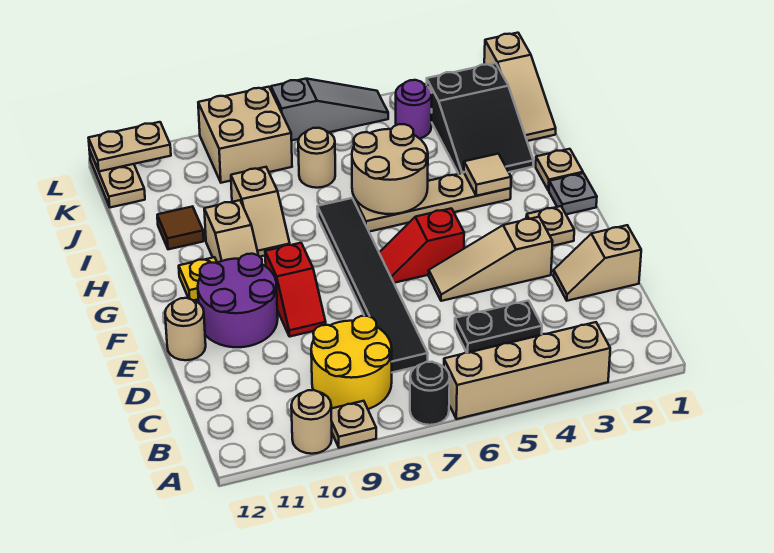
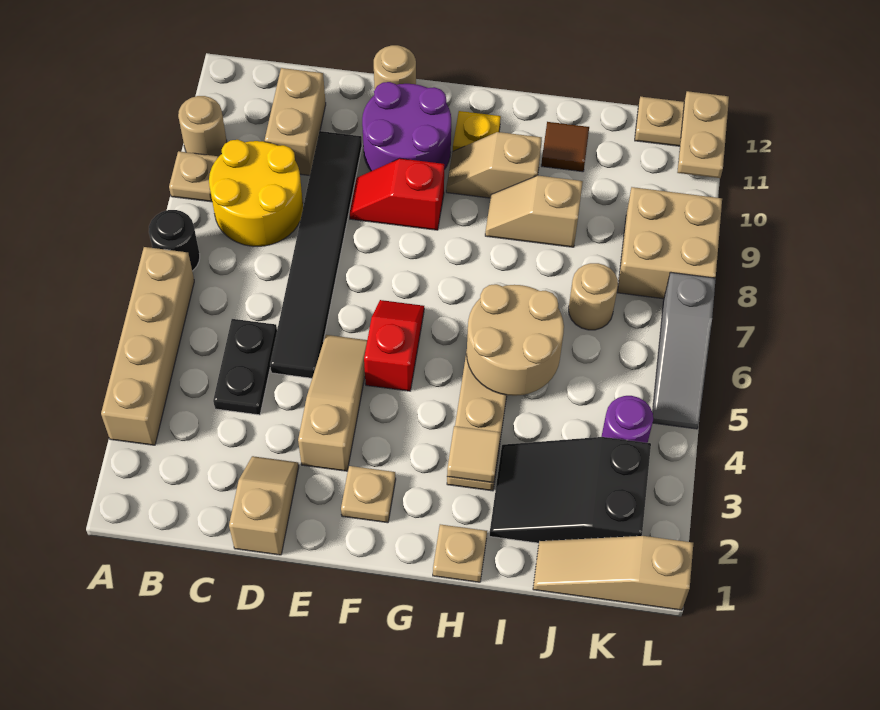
black 1x6 tile [317,198,428,373] -> black 1x6 tile turned to [270,131,362,378]
none -> tan 1x2 brick [265,68,326,176]
grey 1x1 plate [549,173,597,214] -> none

